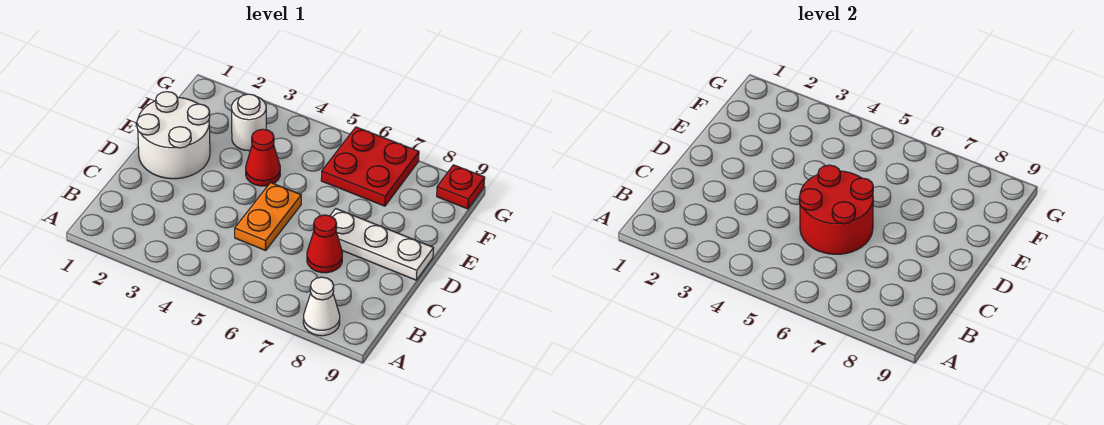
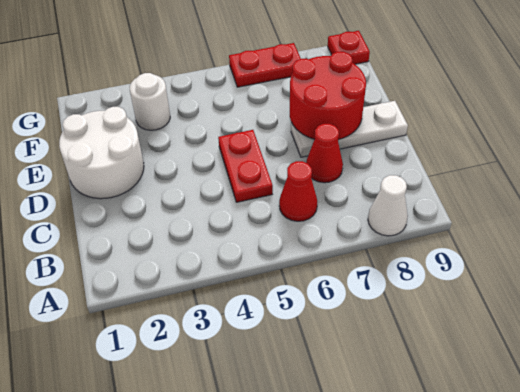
orange 1x2 plate [235,183,301,250] -> red 1x2 plate [218,130,273,202]
red 2x2 round brick [799,165,873,254] -> red 2x2 round brick moved to [290,52,366,140]
red 1x1 cone [246,129,280,186] -> red 1x1 cone moved to [279,161,317,221]
red 2x2 plate [321,127,419,206] -> red 1x2 plate [229,43,301,87]

